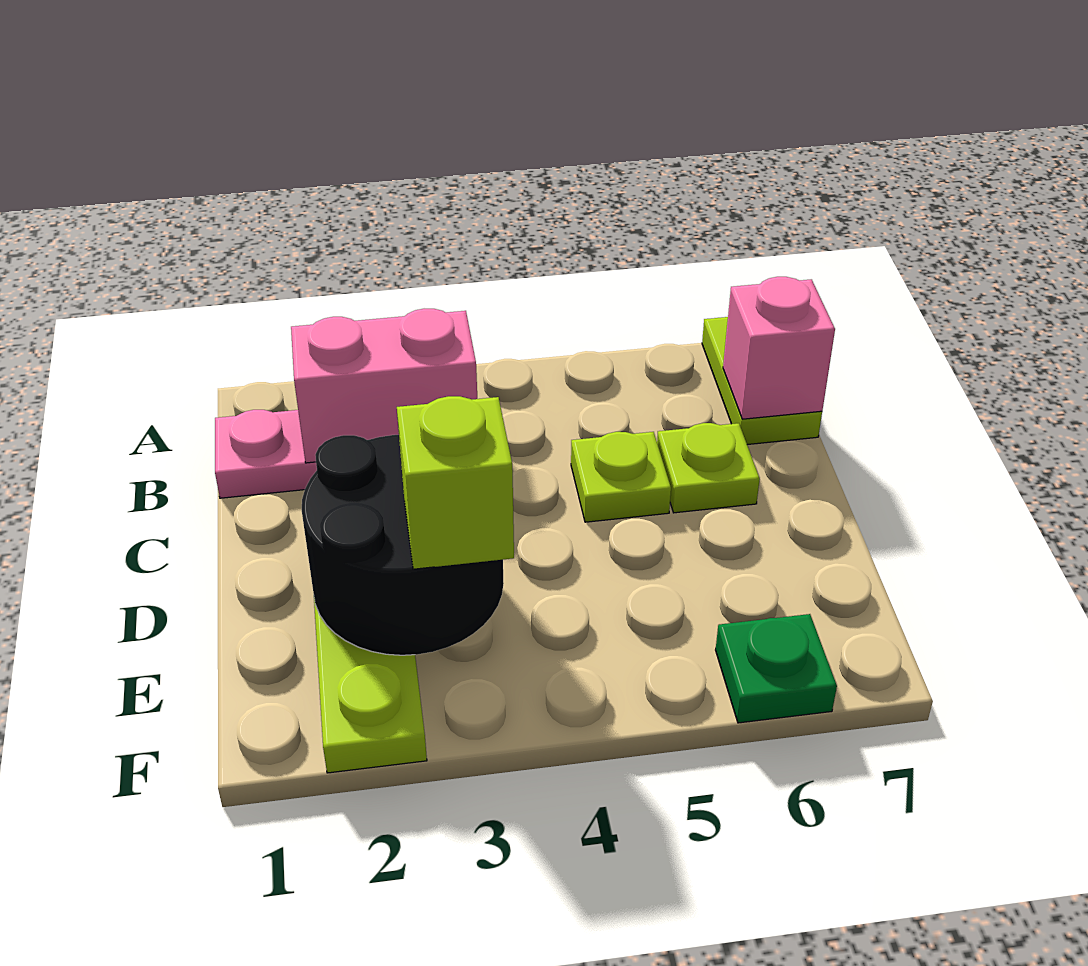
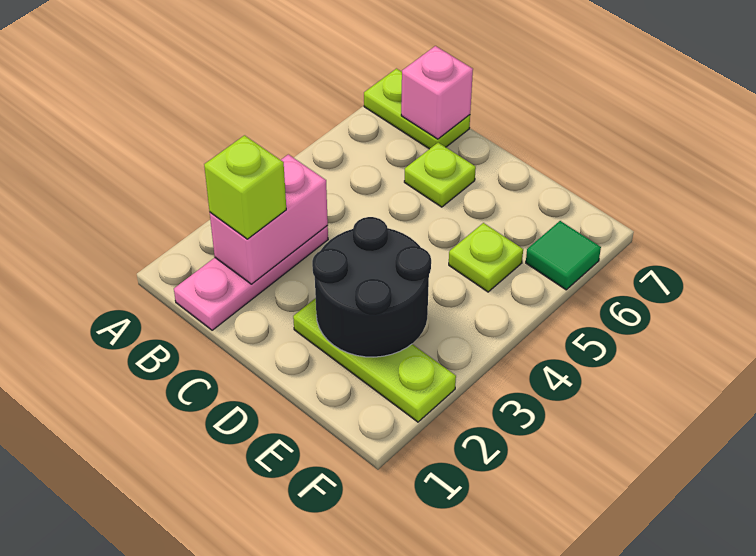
lime 1x1 plate [571,432,671,522] -> lime 1x1 plate moved to [449,223,523,292]
lime 1x1 brick [397,396,514,569] -> lime 1x1 brick moved to [204,135,286,239]
green 1x1 plate [716,614,837,723] -> green 1x1 tile [526,221,601,290]

